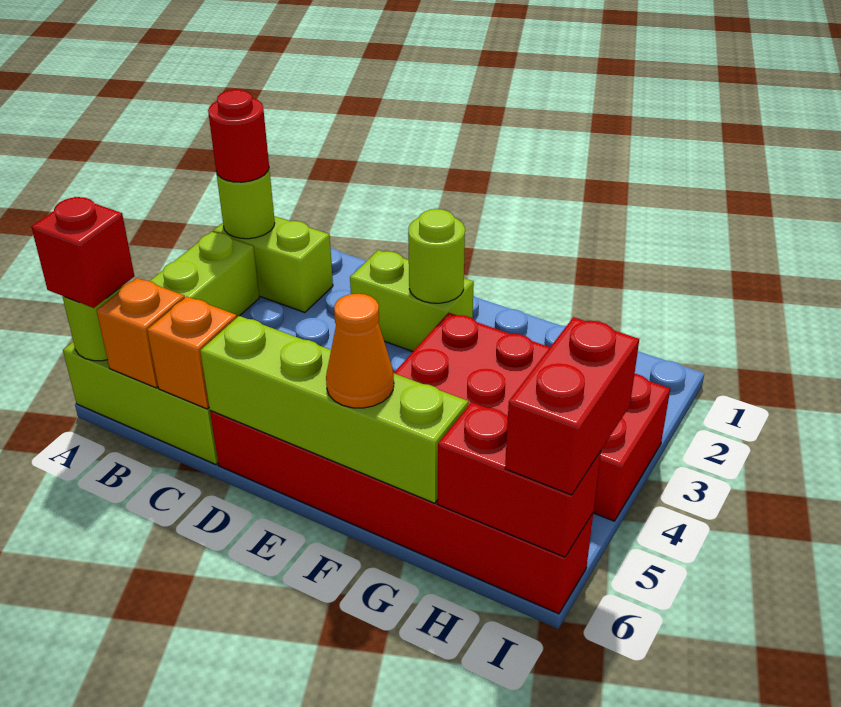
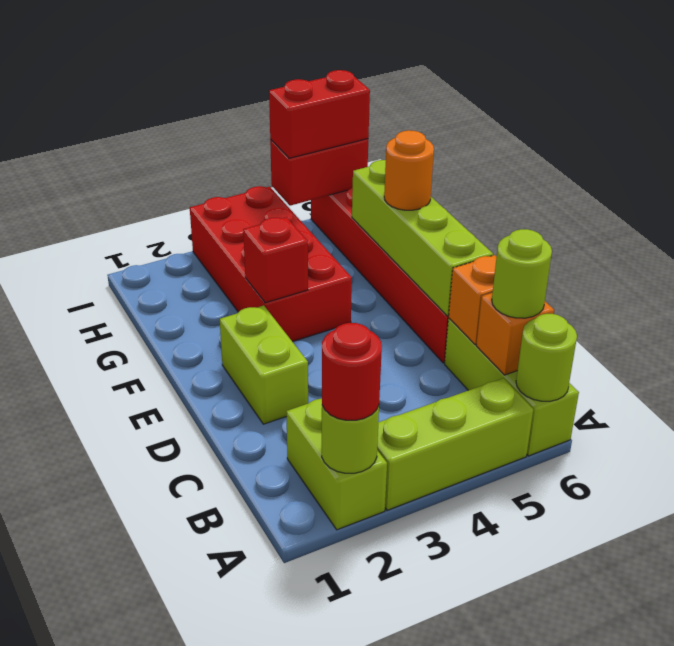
red 1x1 brick [31,197,134,308] -> red 1x1 brick moved to [243,217,308,303]
lime 1x1 round brick [408,209,465,303] -> lime 1x1 round brick moved to [492,229,552,318]
orange 1x1 cone [326,294,394,408] -> orange 1x1 round brick [384,130,434,210]
red 1x2 brick [438,402,601,557] -> red 1x2 brick turned to [270,139,368,206]

